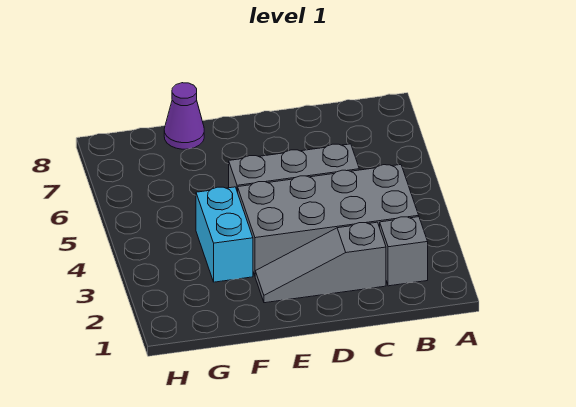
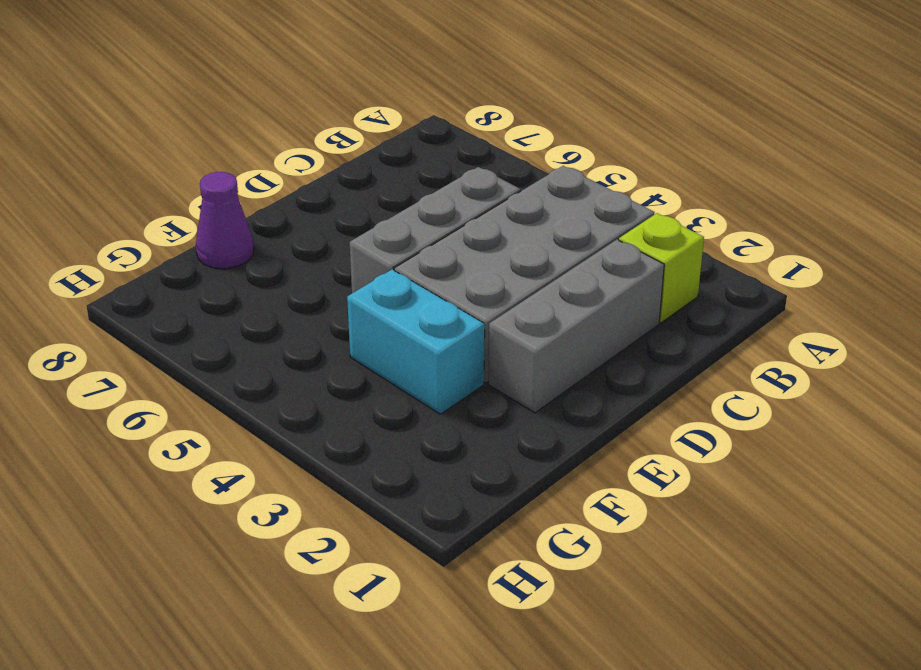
grey 1x1 brick [380,217,428,286] -> lime 1x1 brick [619,213,704,323]
grey 1x3 slope [255,222,386,303] -> grey 1x3 brick [488,240,664,413]

